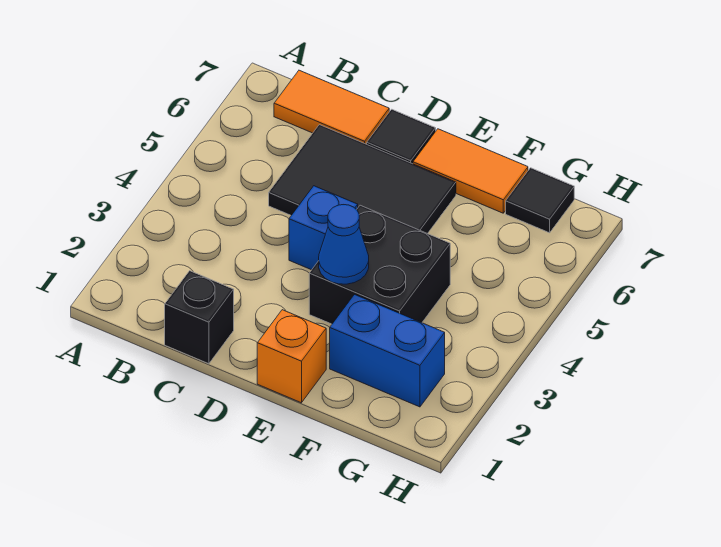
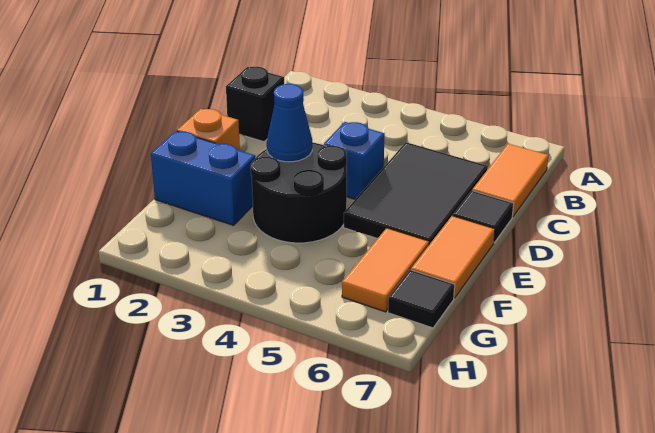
black 2x2 brick [309,205,450,324] -> black 2x2 round brick [251,142,347,243]
blue 1x2 brick [330,295,445,407] -> blue 1x2 brick turned to [151,131,255,225]
none -> orange 1x2 tile [342,228,429,312]

